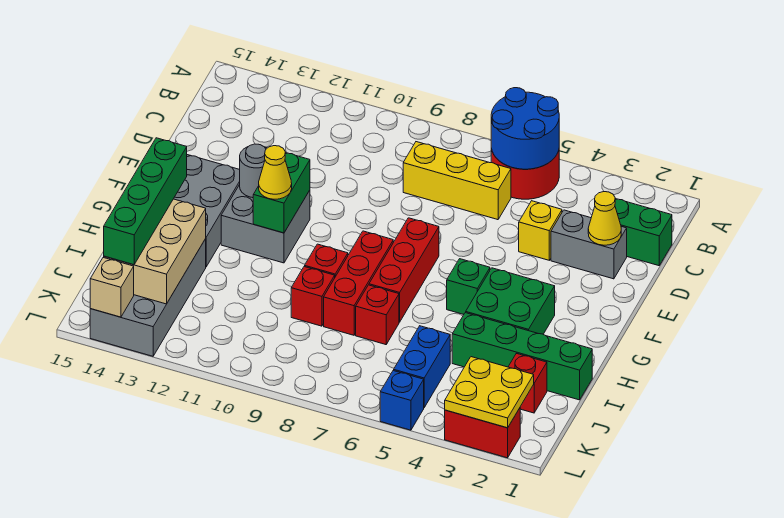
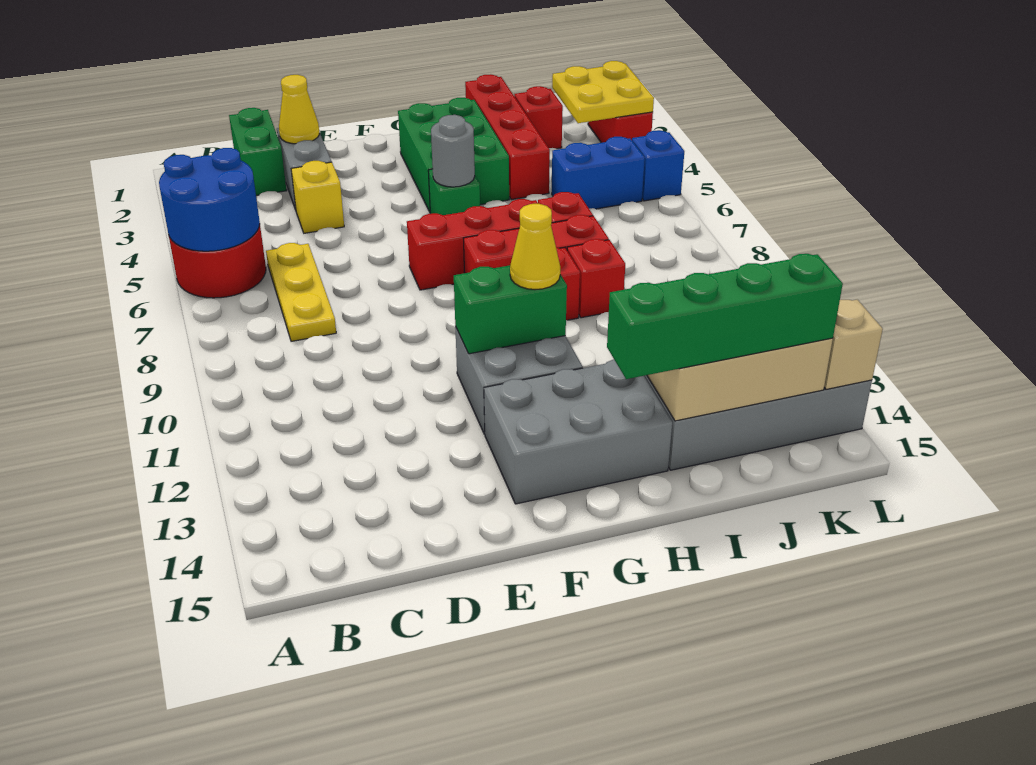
yellow 1x3 brick [403,142,511,220] -> yellow 1x3 plate [266,243,336,341]
grey 1x1 round brick [240,144,267,198] -> grey 1x1 round brick moved to [431,115,475,187]
green 2x2 brick [466,268,555,334] -> green 2x3 brick [398,98,509,212]
green 1x4 brick [452,313,592,400] -> red 1x4 brick [465,74,550,200]

